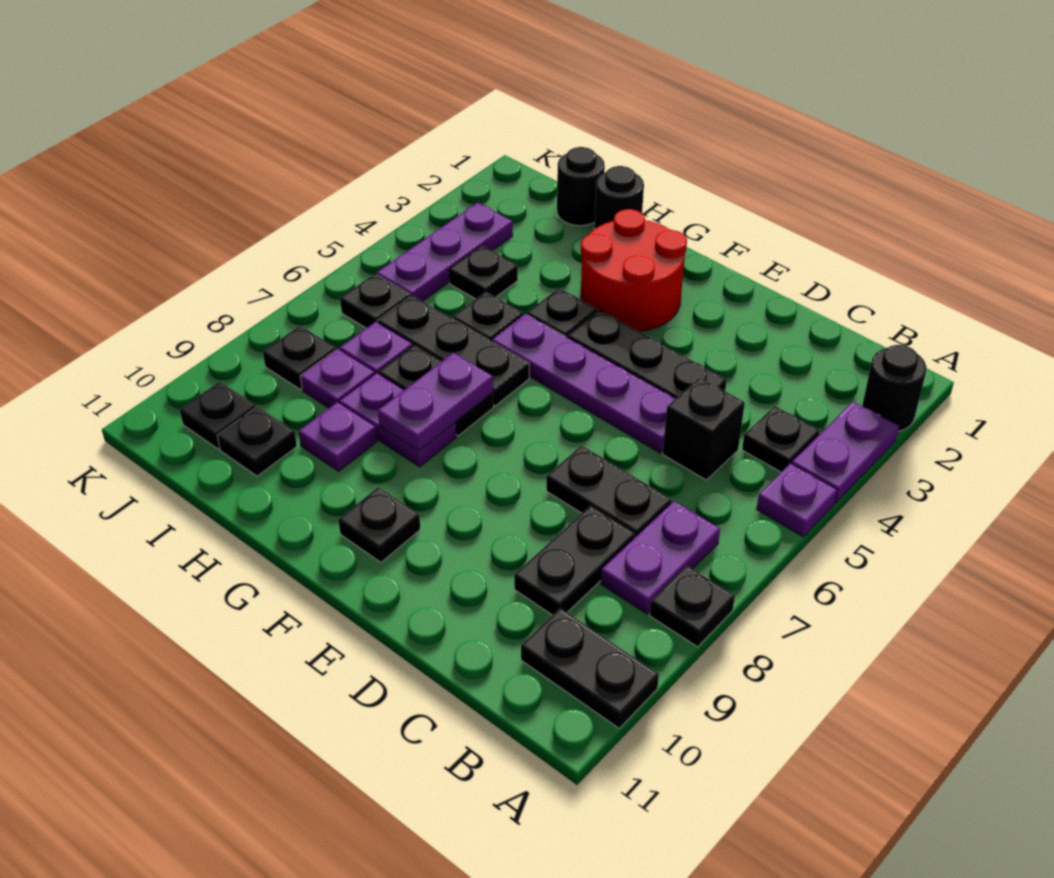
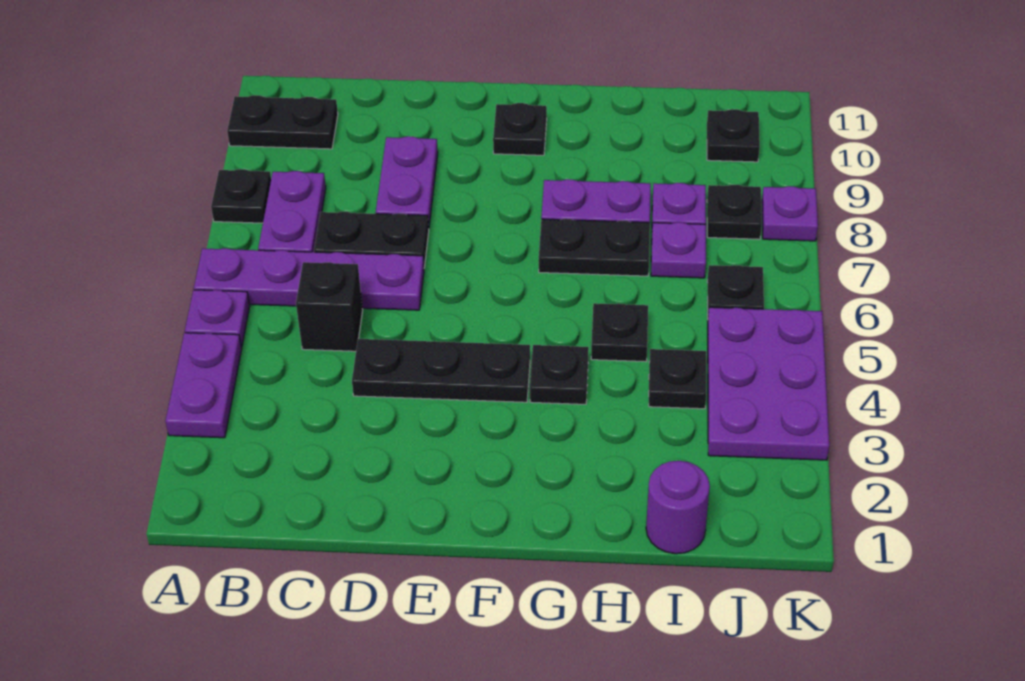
black 1x1 round brick [862,345,926,431] -> none
black 1x1 plate [742,406,820,472] -> none
black 1x2 plate [514,506,635,615] -> none
purple 1x4 plate [492,314,676,453] -> purple 1x4 plate moved to [194,248,424,310]
red 2x2 round brick [581,209,687,331] -> none
black 1x3 plate [377,296,529,406] -> none
purple 1x2 plate [378,353,493,451] -> purple 1x2 plate moved to [376,136,438,225]
black 1x1 round brick [594,166,644,229] -> none
purple 1x1 plate [299,402,377,471] -> purple 1x1 plate moved to [762,186,818,241]
black 1x1 round brick [557,147,605,226] -> purple 1x1 round brick [646,461,710,554]
black 1x1 plate [217,407,297,476] -> none
purple 1x3 plate [377,203,513,301] -> purple 2x3 plate [708,307,829,460]

